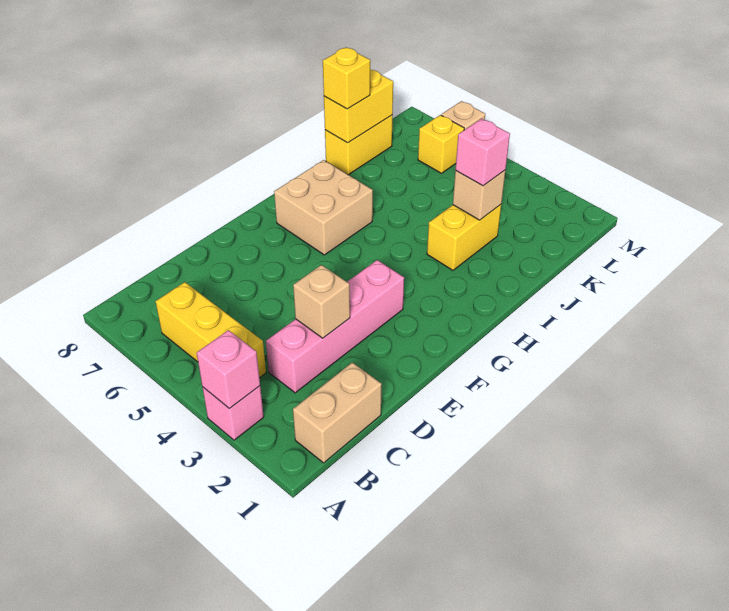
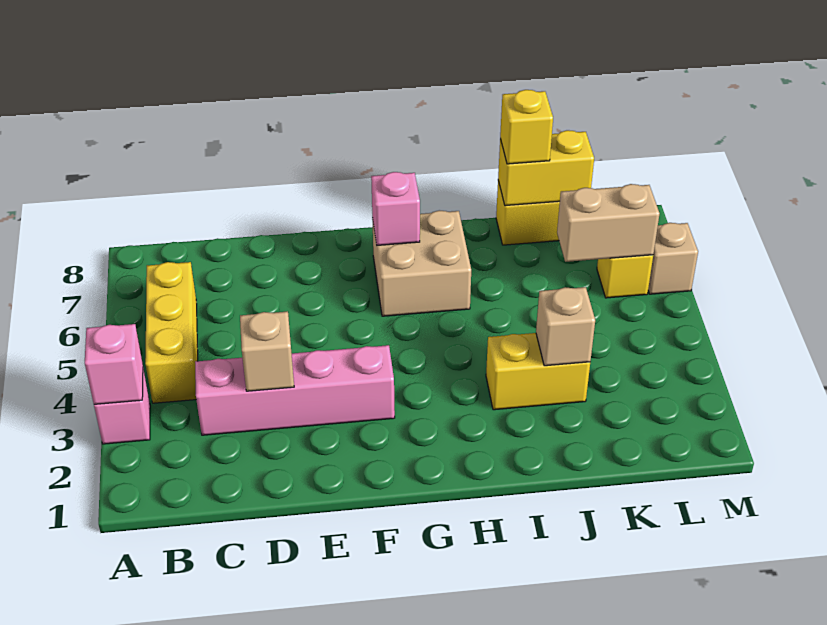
tan 1x2 brick [293,362,382,463] -> tan 1x2 brick moved to [557,184,660,262]
pink 1x1 brick [455,119,510,186] -> pink 1x1 brick moved to [371,172,420,245]

